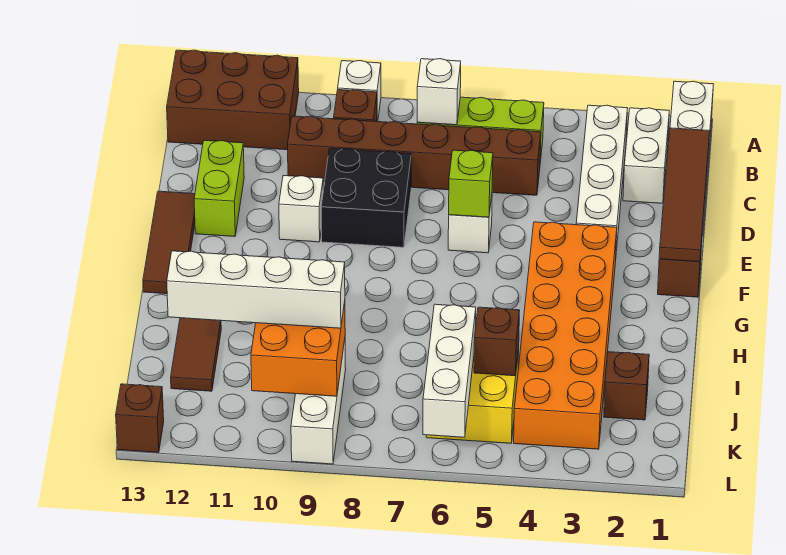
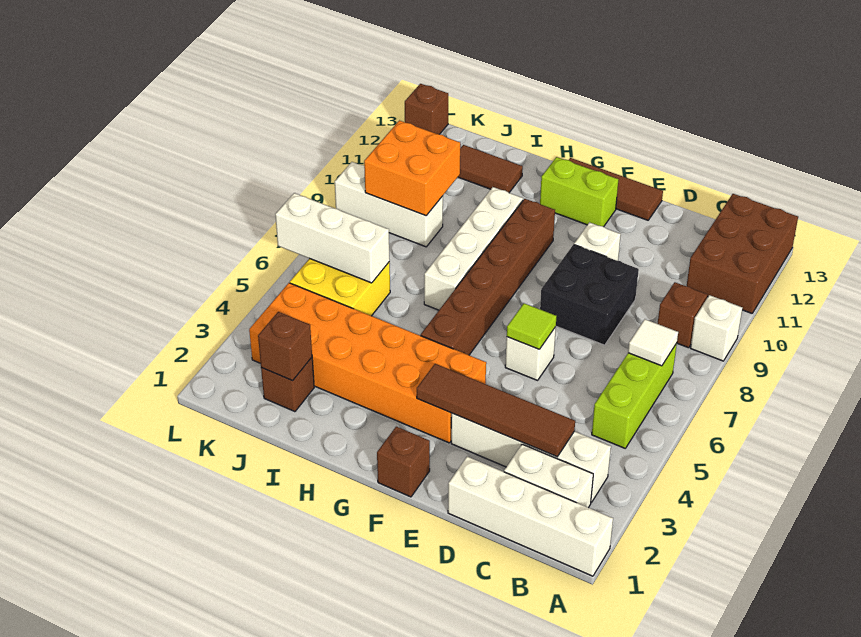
white 1x1 brick [417,59,461,125] -> white 1x1 tile [628,319,678,366]
brown 1x4 tile [659,128,710,262] -> brown 1x4 tile moved to [417,364,575,457]
brown 1x6 brick [288,116,541,195] -> brown 1x6 brick moved to [421,199,555,355]
lime 1x2 brick [194,140,244,237] -> lime 1x2 brick moved to [540,157,618,227]
lime 1x1 brick [449,150,493,217] -> lime 1x1 tile [507,303,557,349]
brown 1x1 brick [474,307,520,376] -> brown 1x1 brick moved to [258,312,312,381]
white 1x4 brick [167,251,345,328] -> white 1x4 brick moved to [424,187,523,310]

